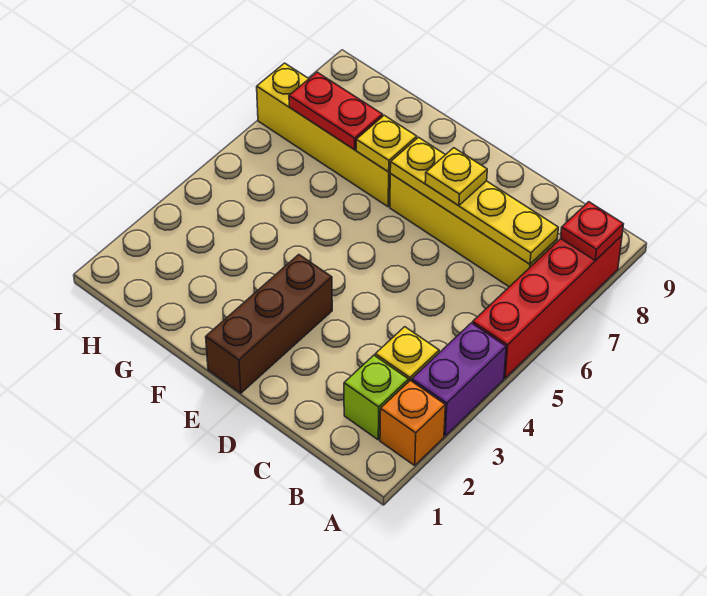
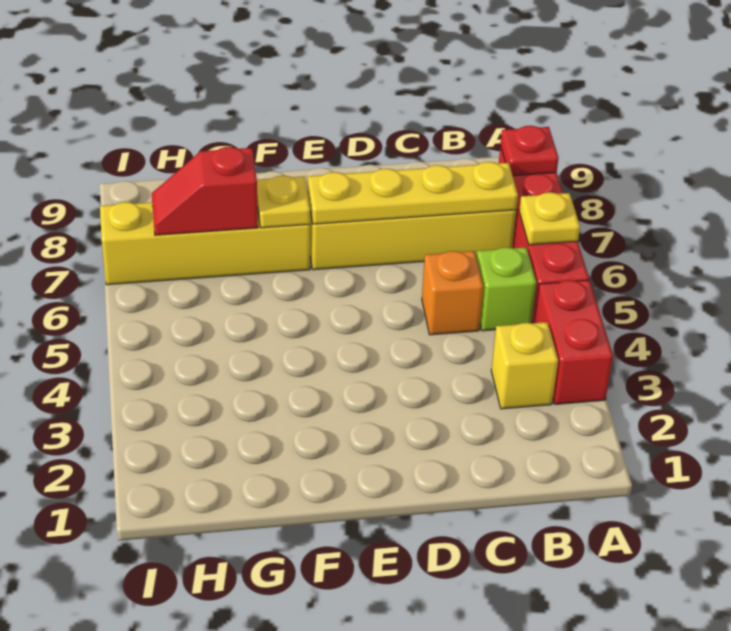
orange 1x1 brick [380,380,445,465] -> orange 1x1 brick moved to [422,251,483,335]
purple 1x2 brick [412,323,506,436] -> red 1x2 brick [535,280,613,404]
lime 1x1 brick [344,355,409,440] -> lime 1x1 brick moved to [476,247,536,331]
yellow 1x1 plate [425,148,487,206] -> yellow 1x1 plate moved to [519,192,580,245]
brown 1x3 brick [206,255,332,393] -> none
red 1x2 plate [289,72,383,150] -> red 1x2 slope [152,147,258,235]

